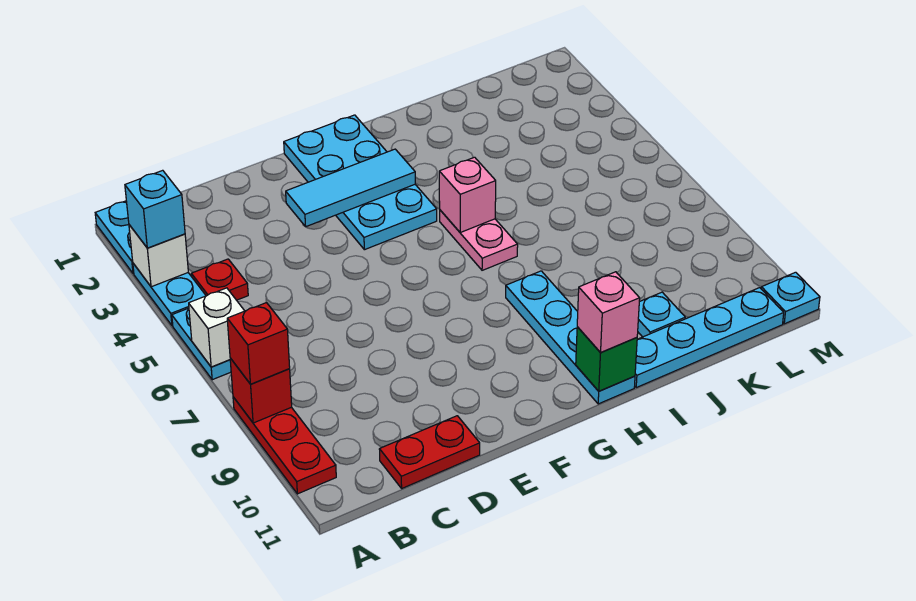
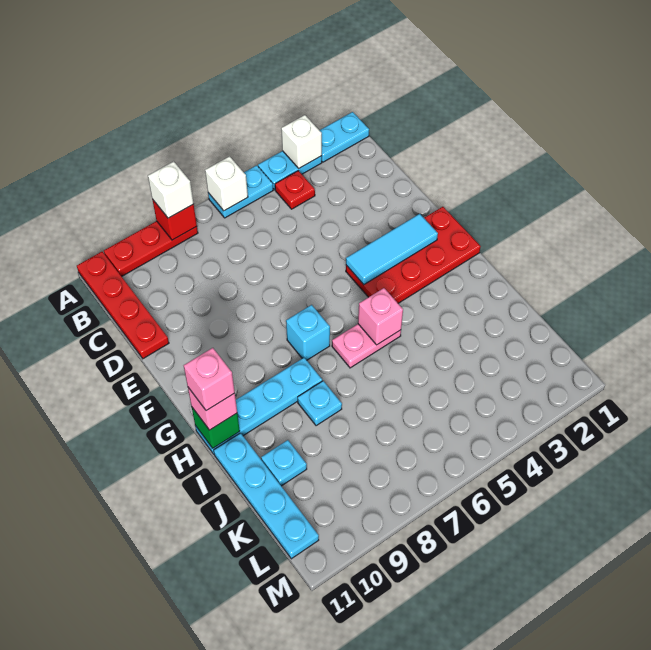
cyan 1x1 brick [125,170,185,248] -> cyan 1x1 brick moved to [286,305,330,360]
red 1x1 brick [227,303,290,384] -> white 1x1 brick [148,161,194,218]
red 1x2 plate [379,416,480,488] -> red 1x4 plate [77,252,169,359]
cyan 1x3 tile [286,149,415,227] -> cyan 1x3 tile turned to [346,214,438,285]
cyan 2x4 plate [284,115,437,250] -> red 2x4 plate [346,207,481,303]
none -> pink 1x1 brick [184,348,235,411]
cyan 1x1 plate [761,272,820,324] -> cyan 1x1 plate moved to [298,381,342,426]

